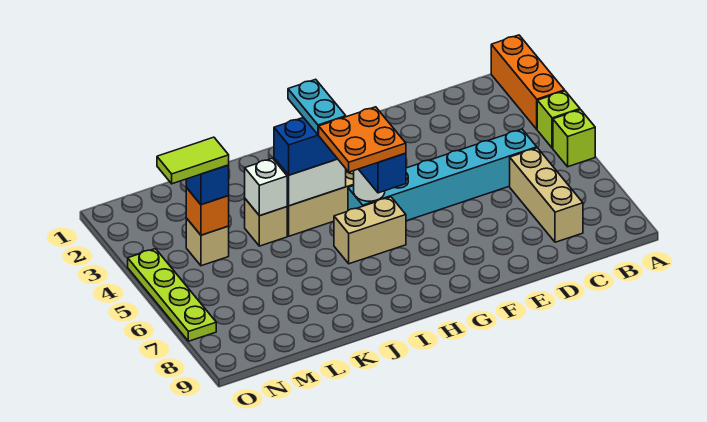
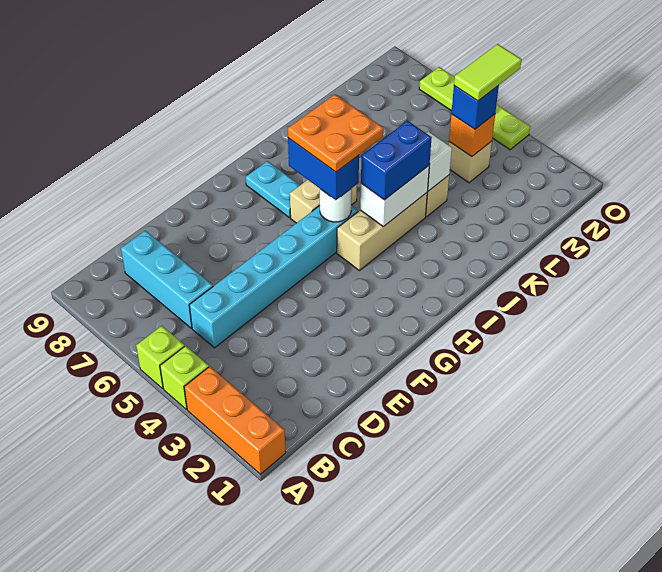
tan 1x3 brick [510,148,583,242] -> cyan 1x3 brick [121,231,213,328]
cyan 1x2 plate [288,79,346,135] -> cyan 1x2 plate moved to [246,161,300,218]

